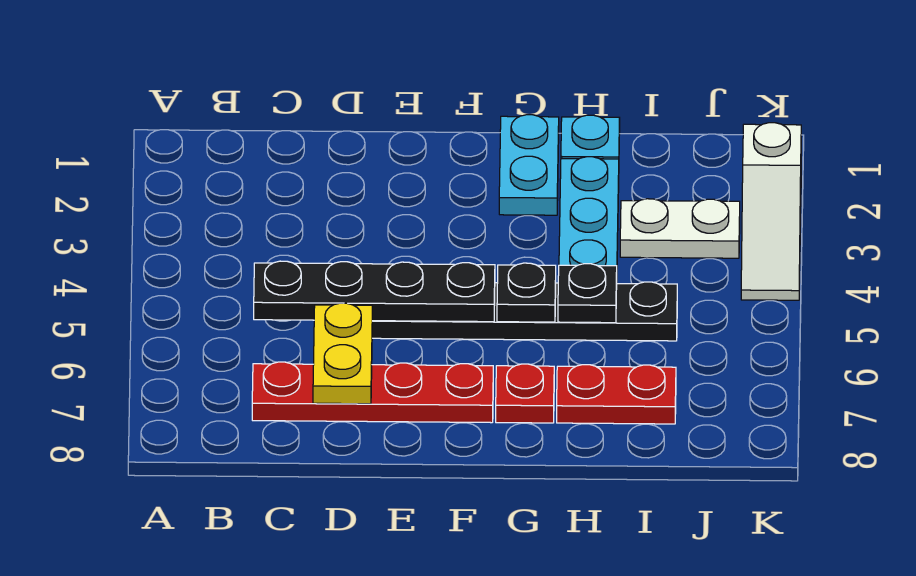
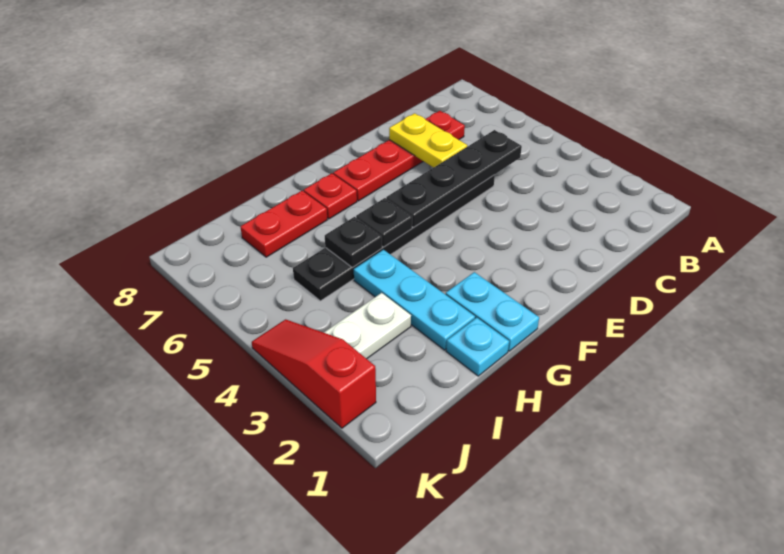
white 1x3 slope [741,123,801,300] -> red 1x3 slope [252,319,376,428]

